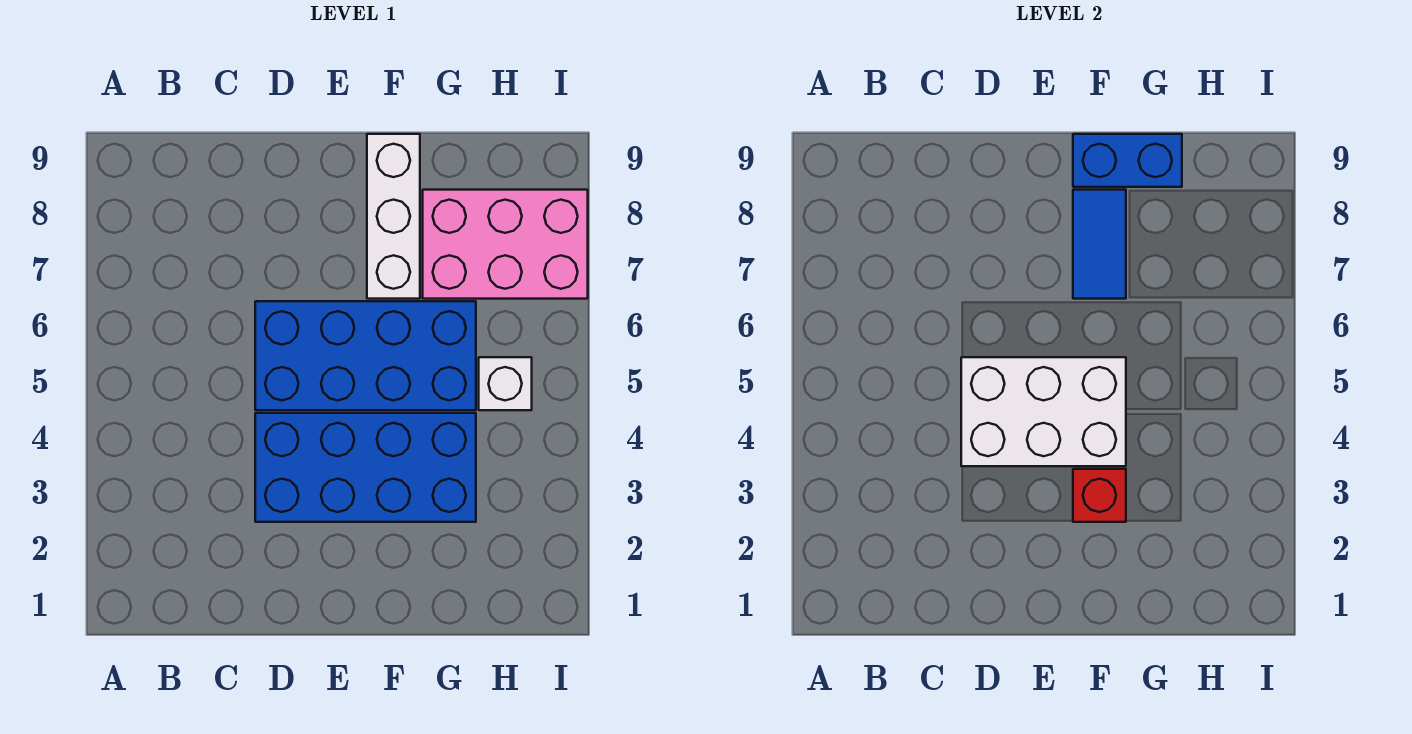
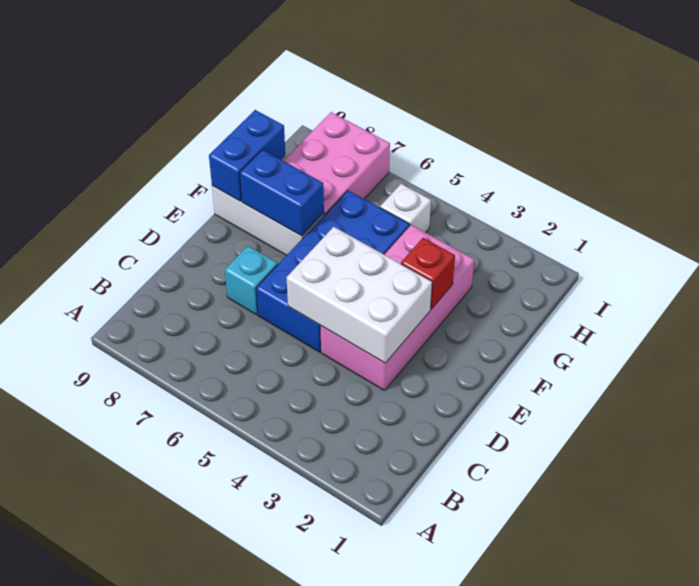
blue 2x4 brick [255,413,476,522] -> pink 2x4 brick [320,225,474,391]
white 2x3 brick [961,357,1126,466] -> white 2x3 brick turned to [287,227,432,363]
none -> cyan 1x1 brick [225,246,278,315]
blue 1x2 tile [1073,190,1126,299] -> blue 1x2 brick [240,150,324,236]

